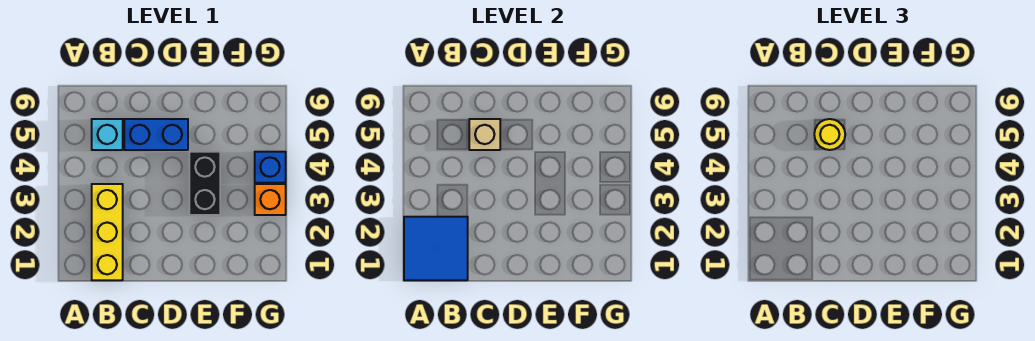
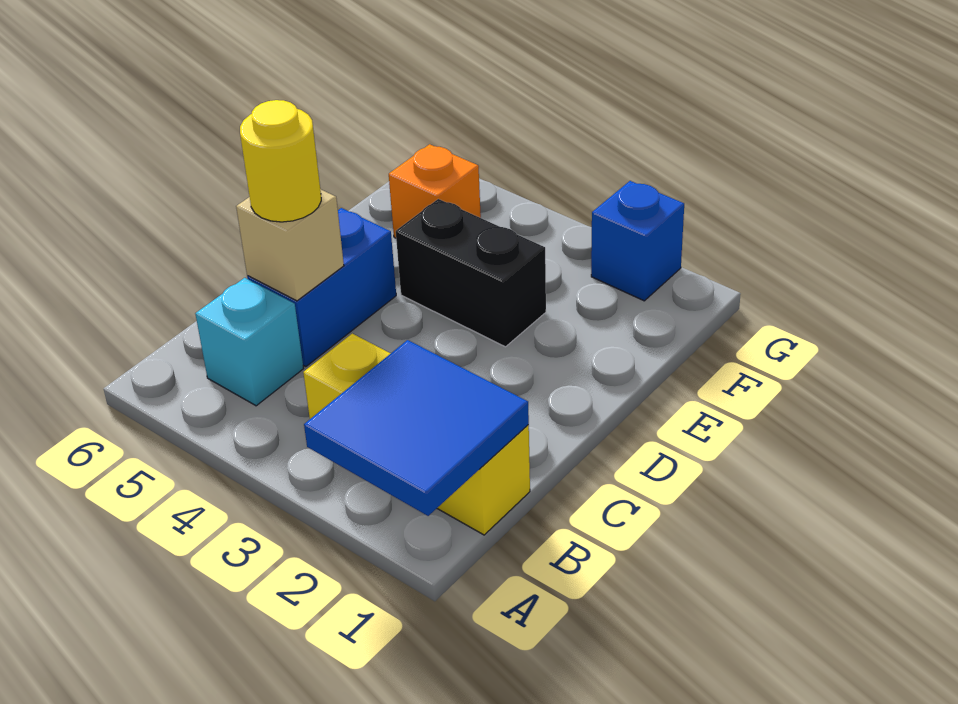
orange 1x1 brick [255,184,286,215] -> orange 1x1 brick moved to [389,144,481,238]
blue 1x1 brick [255,152,286,183] -> blue 1x1 brick moved to [591,181,684,301]

